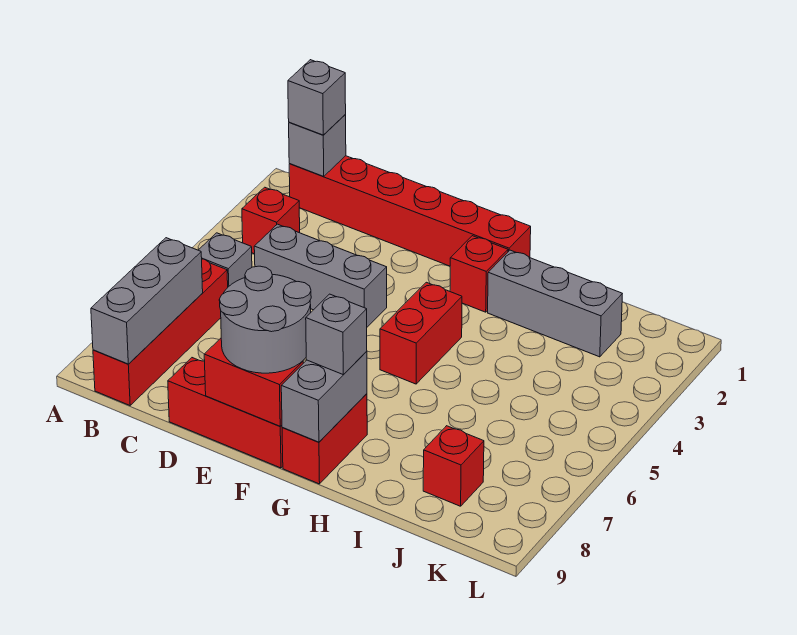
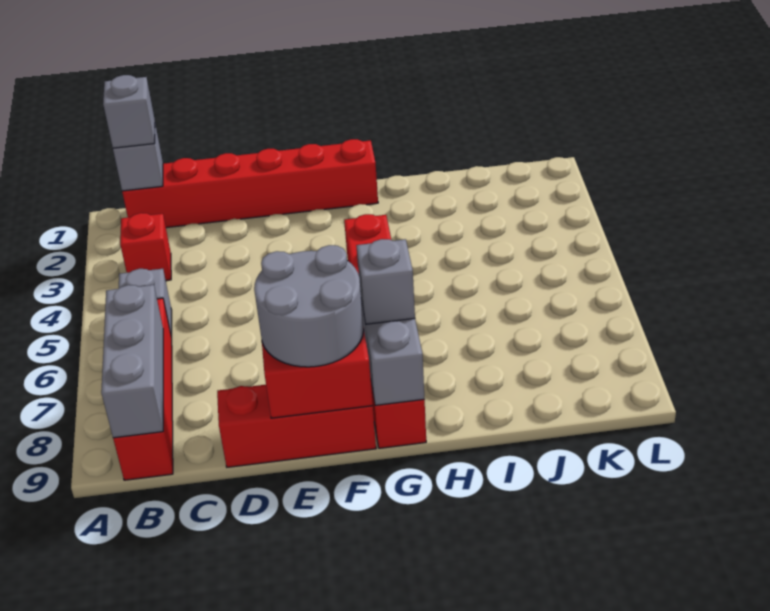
grey 1x3 brick [254,224,387,327] -> none
red 1x1 brick [450,236,508,312] -> none
grey 1x3 brick [488,250,622,357] -> none
red 1x1 brick [423,426,484,506] -> none

